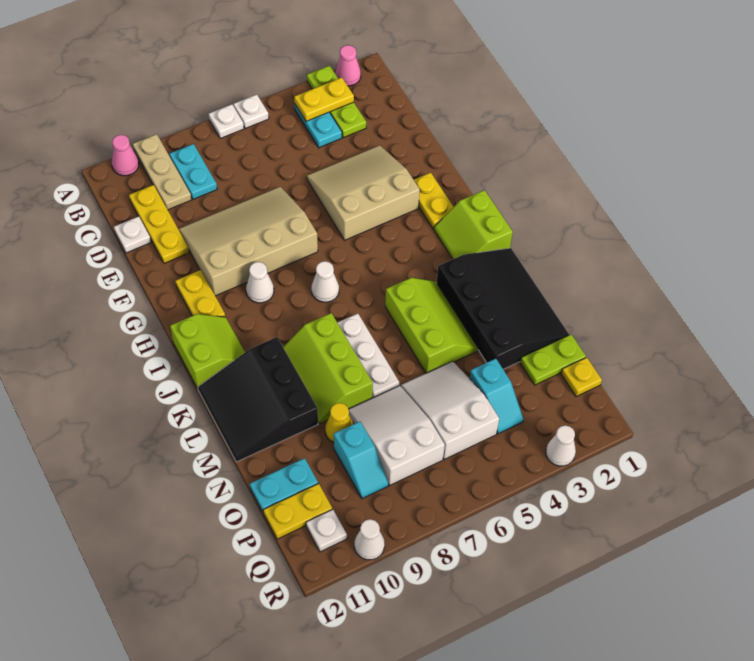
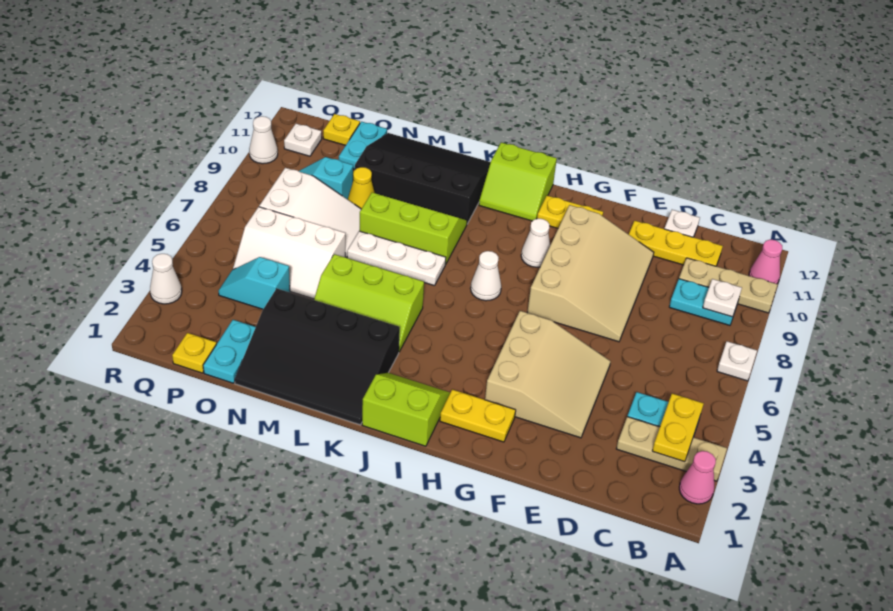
lime 1x3 plate [307,66,366,138] -> tan 1x3 plate [616,417,727,481]
white 1x1 plate [234,94,269,129] -> white 1x1 plate moved to [703,279,742,317]
black 3x3 slope [198,337,318,462] -> black 3x4 slope [355,133,491,224]
white 2x3 slope [401,361,499,459] -> white 2x3 slope turned to [233,207,345,299]
lime 1x2 plate [520,335,586,385] -> cyan 1x2 plate [203,320,256,383]
yellow 1x2 plate [263,483,332,539] -> yellow 1x1 plate [323,114,360,145]

